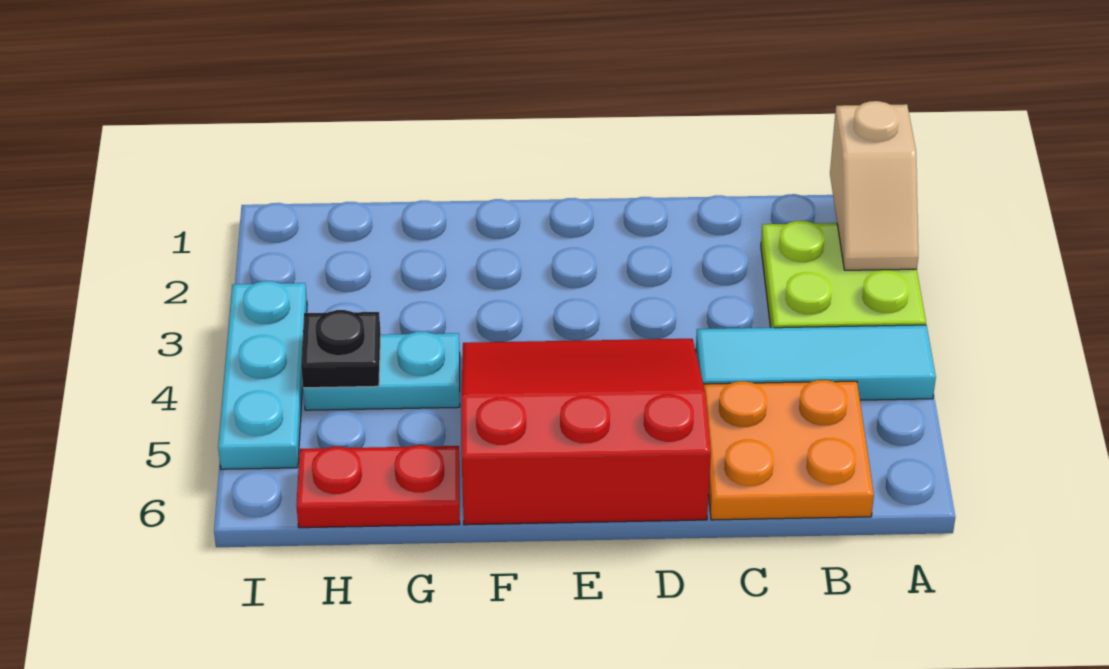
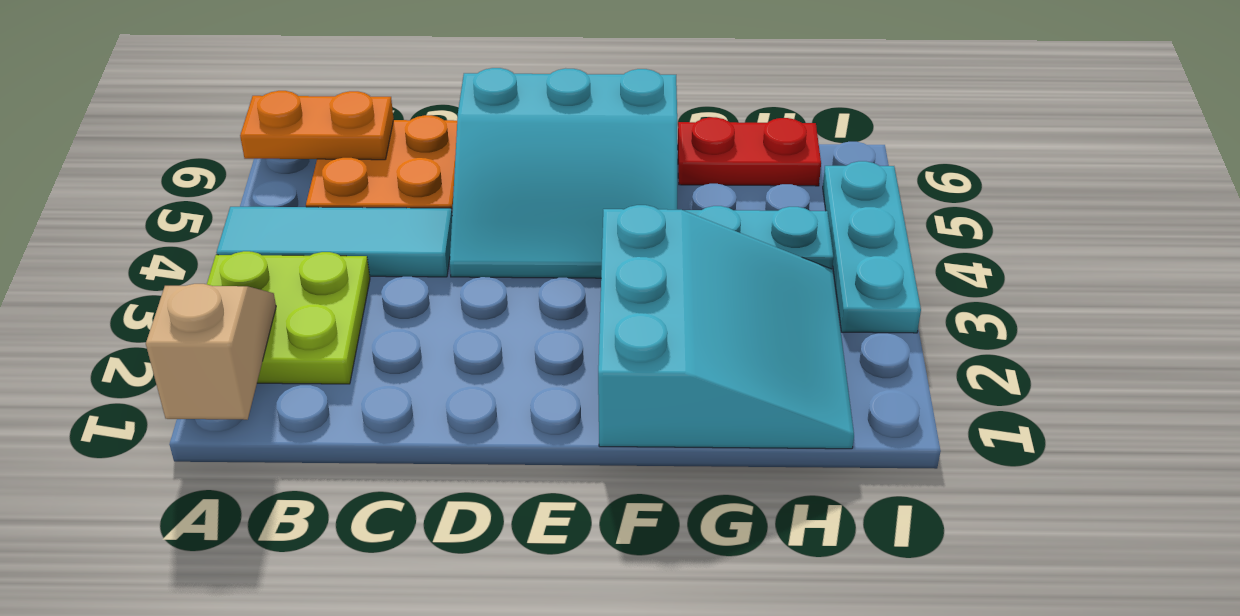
none -> orange 1x2 plate [240,91,394,160]
red 3x3 slope [461,339,711,525] -> cyan 3x3 slope [450,68,677,278]
none -> cyan 3x3 slope [598,205,854,449]
black 1x1 plate [301,310,381,388] -> none

